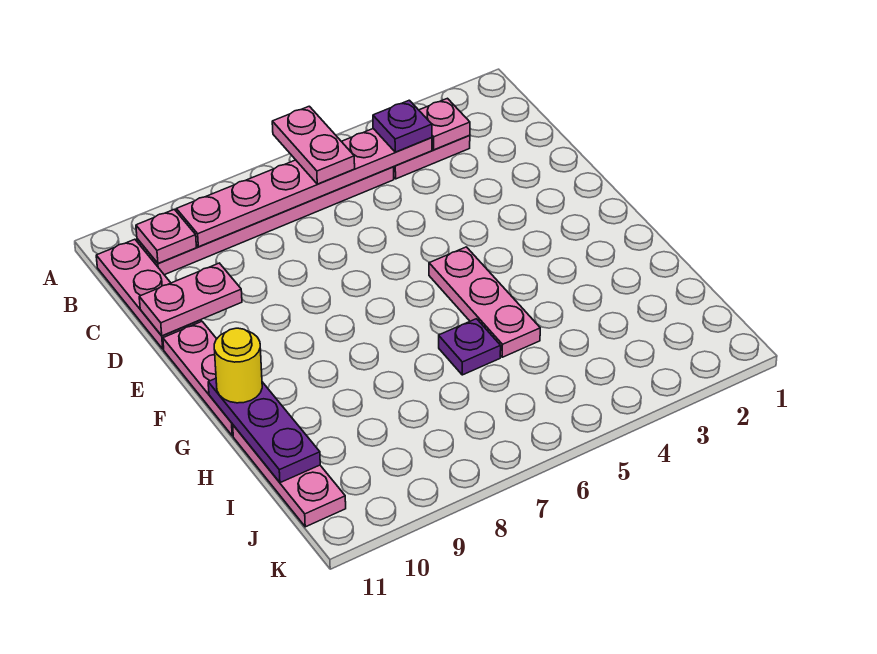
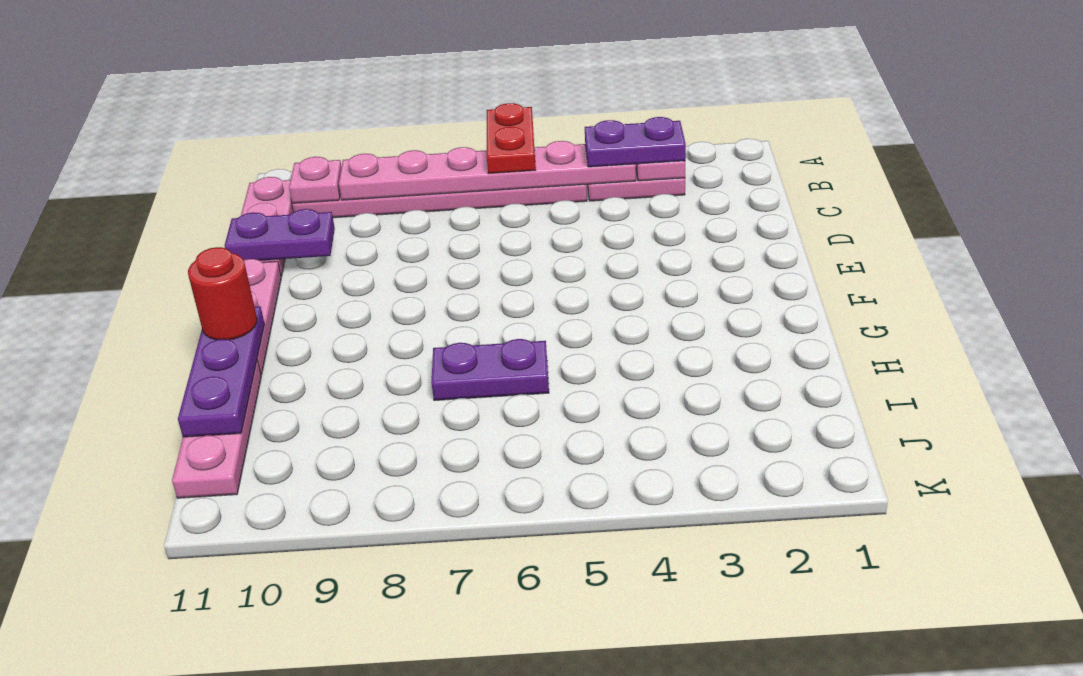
pink 1x2 plate [272,106,355,184] -> red 1x2 plate [487,103,536,173]
purple 1x1 plate [373,100,432,152] -> purple 1x2 plate [585,117,686,167]
pink 1x2 plate [139,263,242,336] -> purple 1x2 plate [225,209,335,260]
pink 1x3 plate [429,247,540,357] -> none
yellow 1x1 round brick [214,328,262,403] -> red 1x1 round brick [188,247,257,340]
purple 1x1 plate [439,319,501,375] -> purple 1x2 plate [432,339,549,400]

